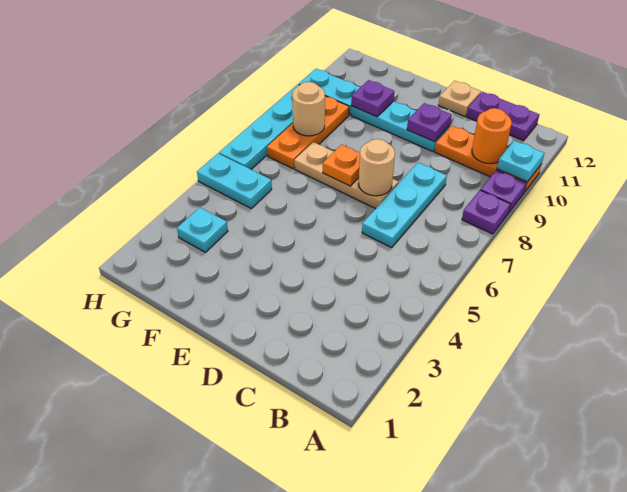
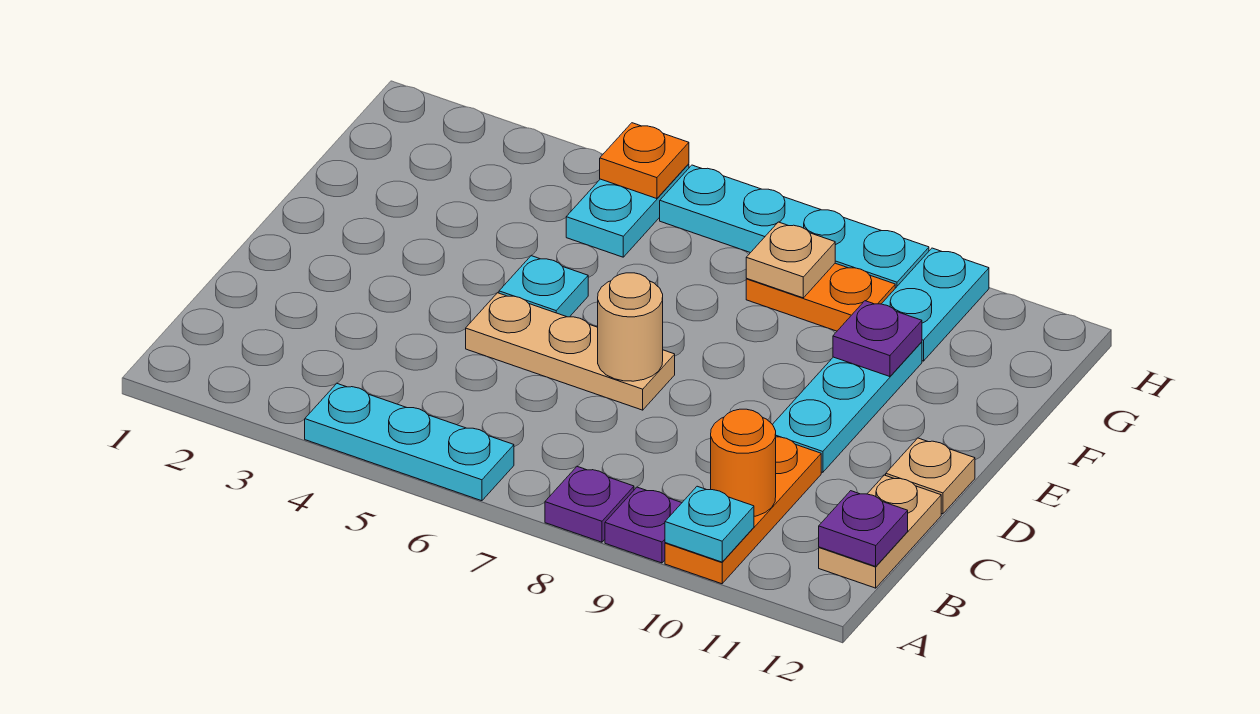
purple 1x2 plate [467,92,539,141] -> tan 1x2 plate [819,475,941,588]
cyan 1x3 plate [362,163,447,248] -> cyan 1x3 plate moved to [305,384,514,501]
tan 1x3 plate [294,142,398,209] -> tan 1x3 plate turned to [466,293,675,410]
purple 1x1 plate [407,103,452,142] -> purple 1x1 plate moved to [819,491,908,566]
orange 1x1 plate [323,145,360,186] -> orange 1x1 plate moved to [600,123,689,199]
cyan 1x1 plate [177,207,228,252] -> cyan 1x1 plate moved to [499,256,588,317]
orange 1x3 plate [267,96,349,169] -> orange 1x2 plate [746,263,895,331]
tan 1x1 round brick [292,82,325,136] -> tan 1x1 plate [746,222,835,298]

